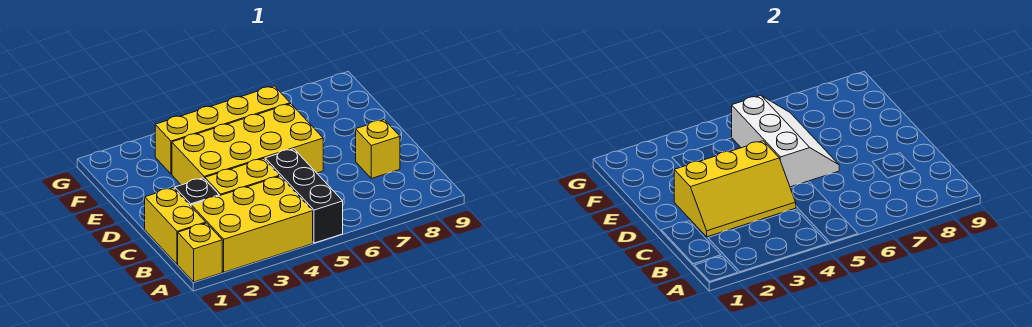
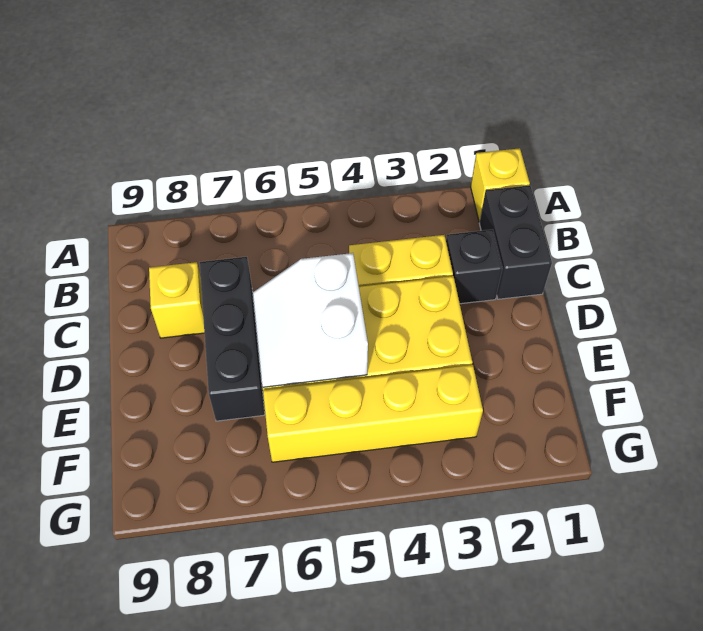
yellow 2x3 brick [191,176,313,272] -> none
black 1x3 brick [265,149,343,243] -> black 1x3 brick moved to [200,257,265,421]
yellow 1x2 brick [145,188,206,264] -> black 1x2 brick [479,185,552,299]
yellow 2x3 slope [674,141,796,237] -> none
white 2x3 slope [732,95,839,187] -> white 2x2 slope [253,253,368,387]

